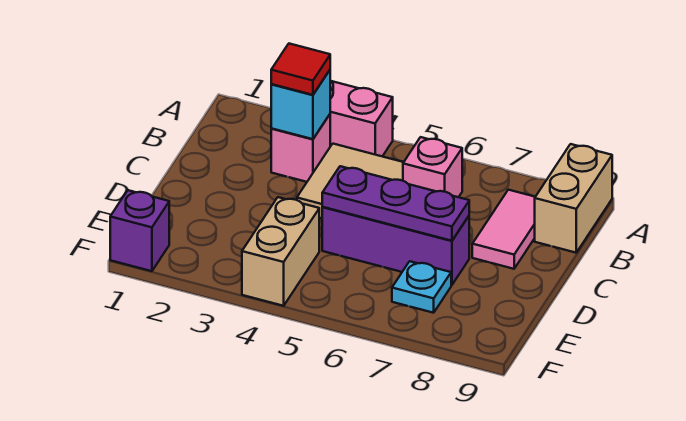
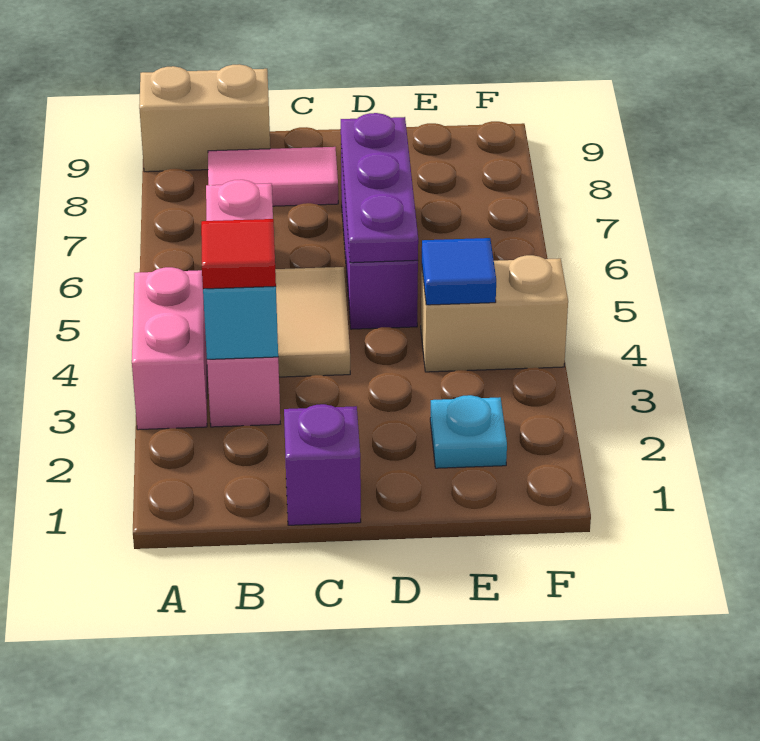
none -> blue 1x1 tile [422,238,496,305]
cyan 1x1 plate [392,261,451,313] -> cyan 1x1 plate moved to [430,395,507,468]
purple 1x1 brick [110,190,169,271] -> purple 1x1 brick moved to [284,404,361,525]

